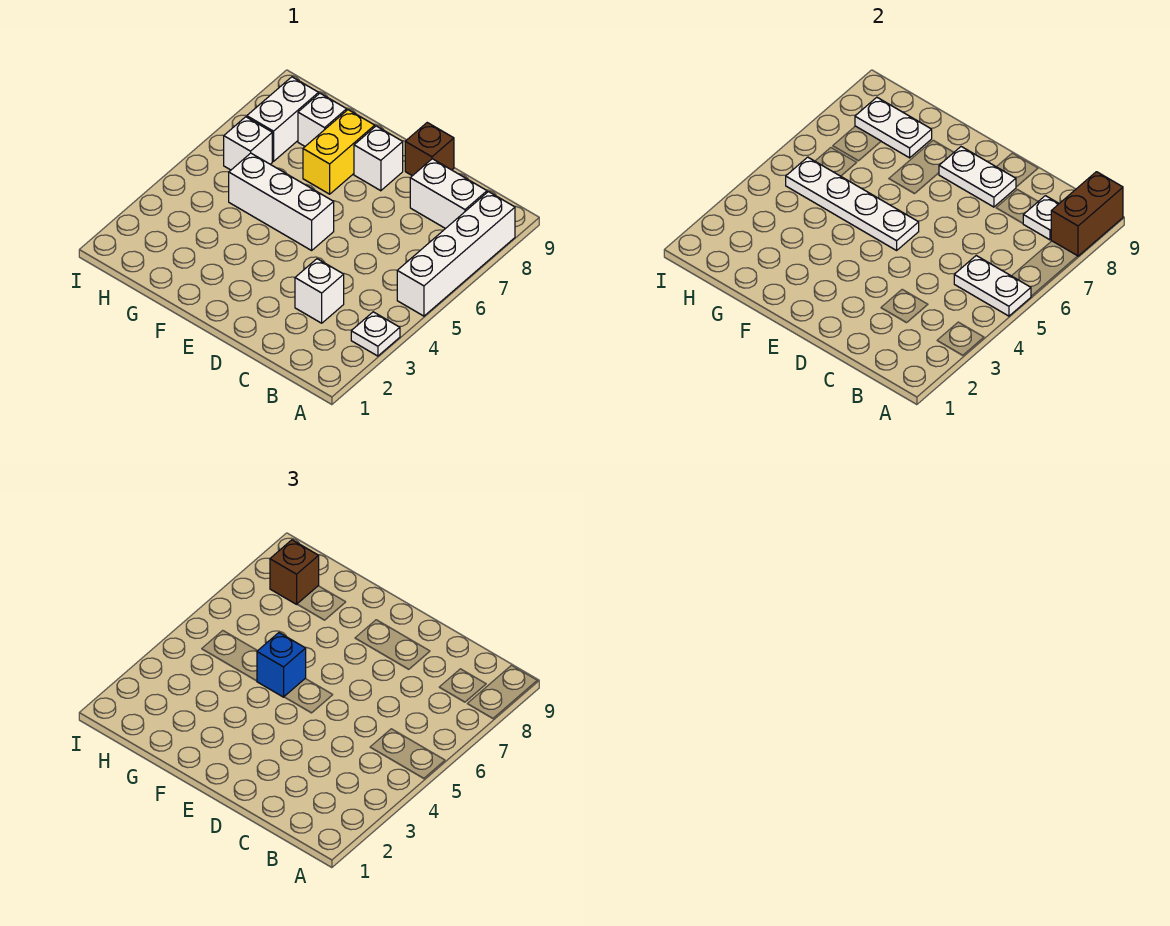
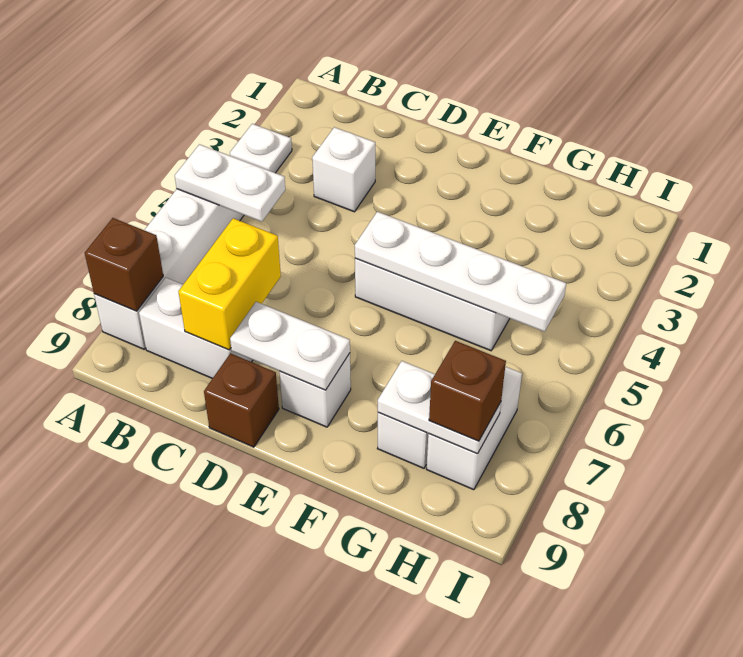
brown 1x2 brick [1051,172,1123,256] -> brown 1x1 brick [85,218,163,311]
white 1x1 plate [1023,196,1059,240] -> none
blue 1x1 brick [257,633,306,697] -> none
yellow 1x2 brick [303,110,375,194] -> yellow 1x2 brick moved to [178,218,281,350]
white 1x1 brick [224,117,272,170] -> none

